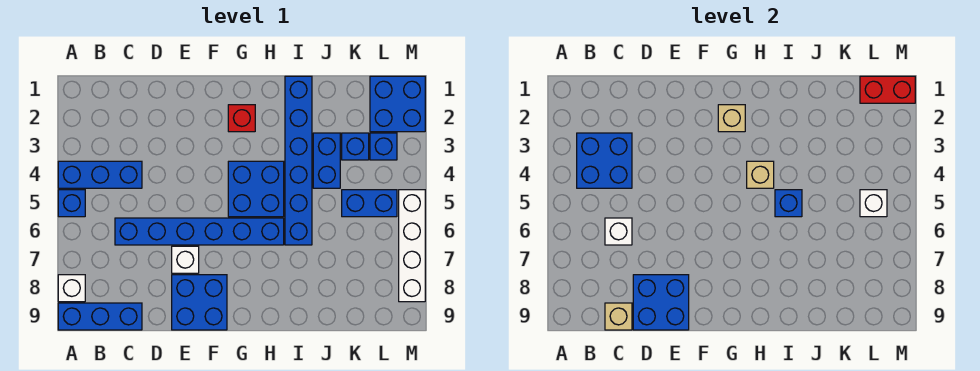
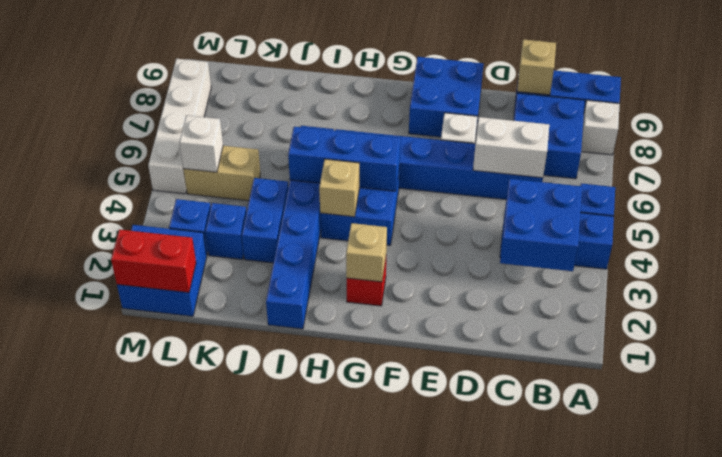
white 1x1 brick [605,218,632,245] -> white 1x2 brick [473,117,549,178]
blue 2x2 brick [633,275,689,330] -> blue 2x2 brick moved to [513,93,585,179]
blue 1x1 brick [775,190,802,217] -> blue 1x3 brick [288,127,400,191]
blue 1x2 brick [342,190,397,217] -> tan 1x2 brick [184,146,260,201]

